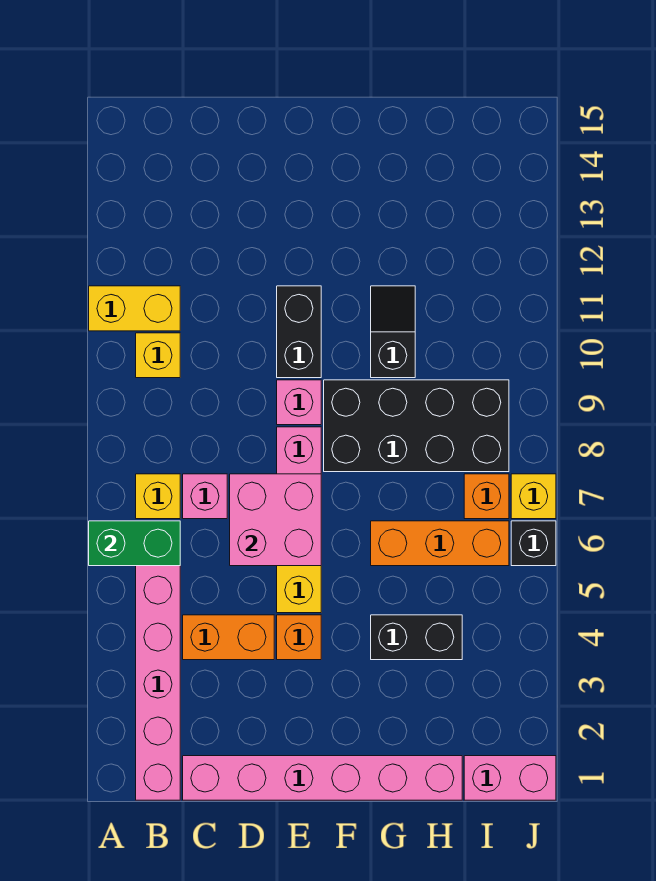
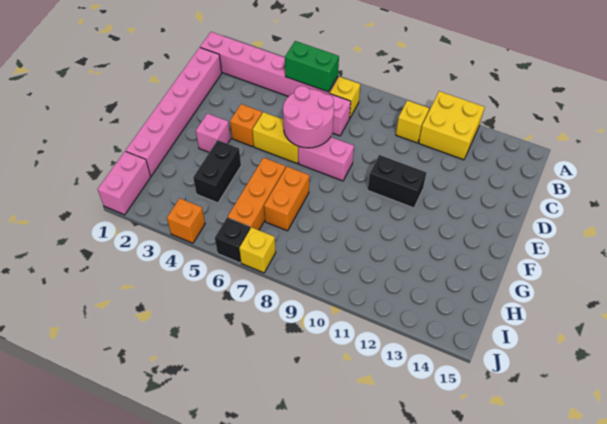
green 1x2 brick [89,521,180,566] -> green 1x2 brick turned to [285,41,339,92]
yellow 1x2 brick [89,286,180,331] -> yellow 2x2 brick [419,91,485,160]
orange 1x2 brick [183,615,274,660] -> orange 1x2 brick moved to [264,167,309,231]
pink 2x2 brick [230,474,321,566] -> pink 2x2 round brick [283,86,334,148]
pink 1x1 brick [277,380,321,425] -> pink 1x1 brick moved to [196,113,231,152]
black 2x4 brick [324,380,509,472] -> none
black 1x2 slope [371,286,415,378] -> none
orange 1x1 brick [464,474,509,519] -> orange 1x1 brick moved to [167,198,205,243]

